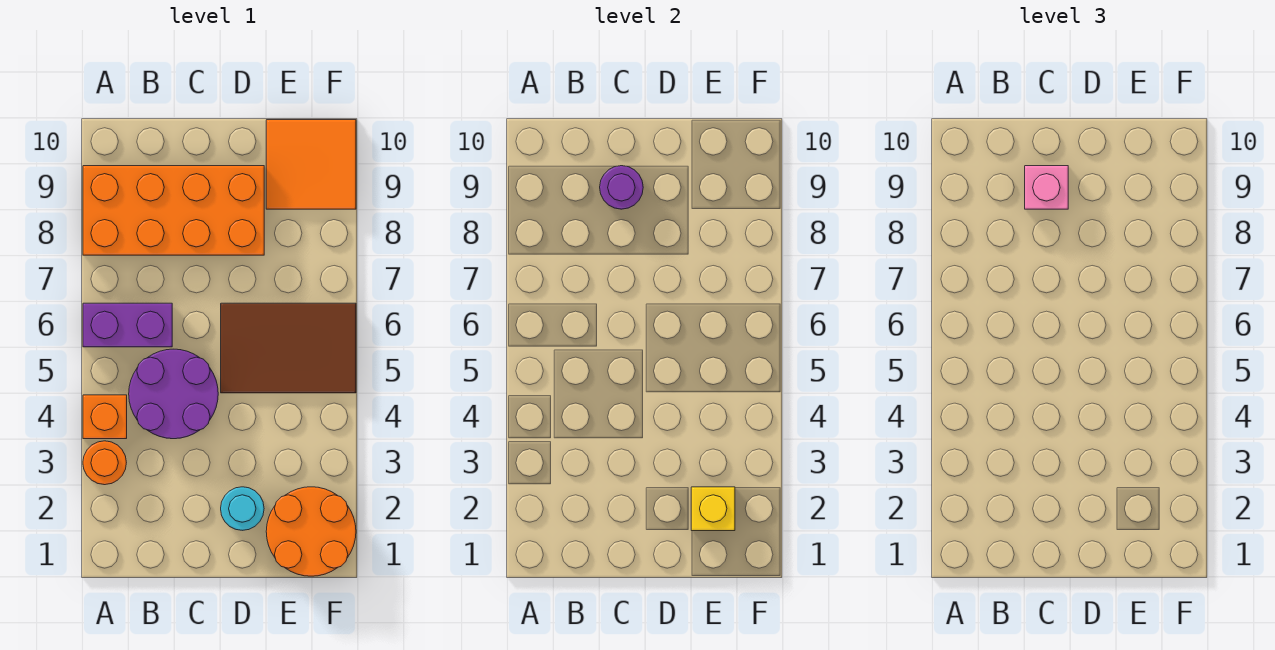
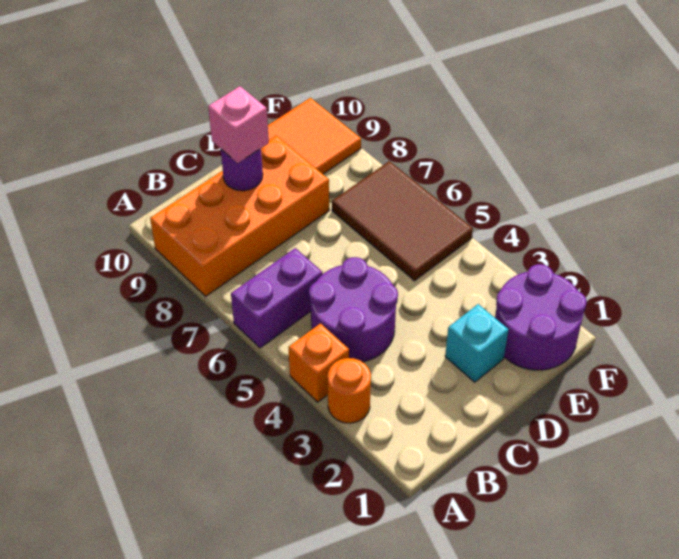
cyan 1x1 round brick [221,487,264,530] -> cyan 1x1 brick [445,304,508,382]
brown 2x3 tile [221,303,356,393] -> brown 2x3 tile turned to [332,161,473,281]
orange 2x2 round brick [266,487,356,576] -> purple 2x2 round brick [495,264,587,370]
yellow 1x1 brick [691,487,735,531] -> none

